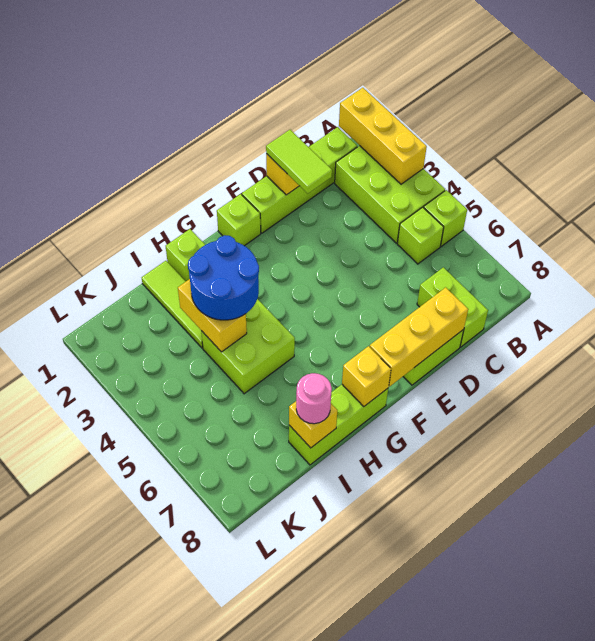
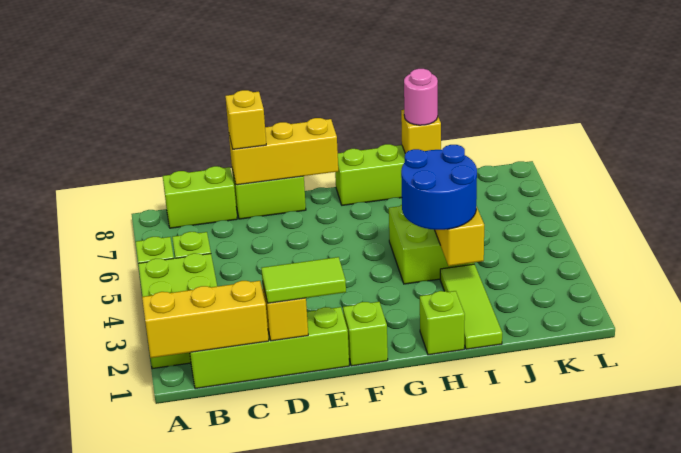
yellow 1x3 brick [339,88,427,184] -> yellow 1x3 brick turned to [142,281,269,358]
lime 1x2 brick [417,267,488,347] -> lime 1x2 brick turned to [163,166,237,228]
lime 1x2 tile [266,130,332,193] -> lime 1x2 tile turned to [261,257,346,303]
yellow 1x1 brick [342,346,391,407] -> yellow 1x1 brick moved to [225,90,266,149]

